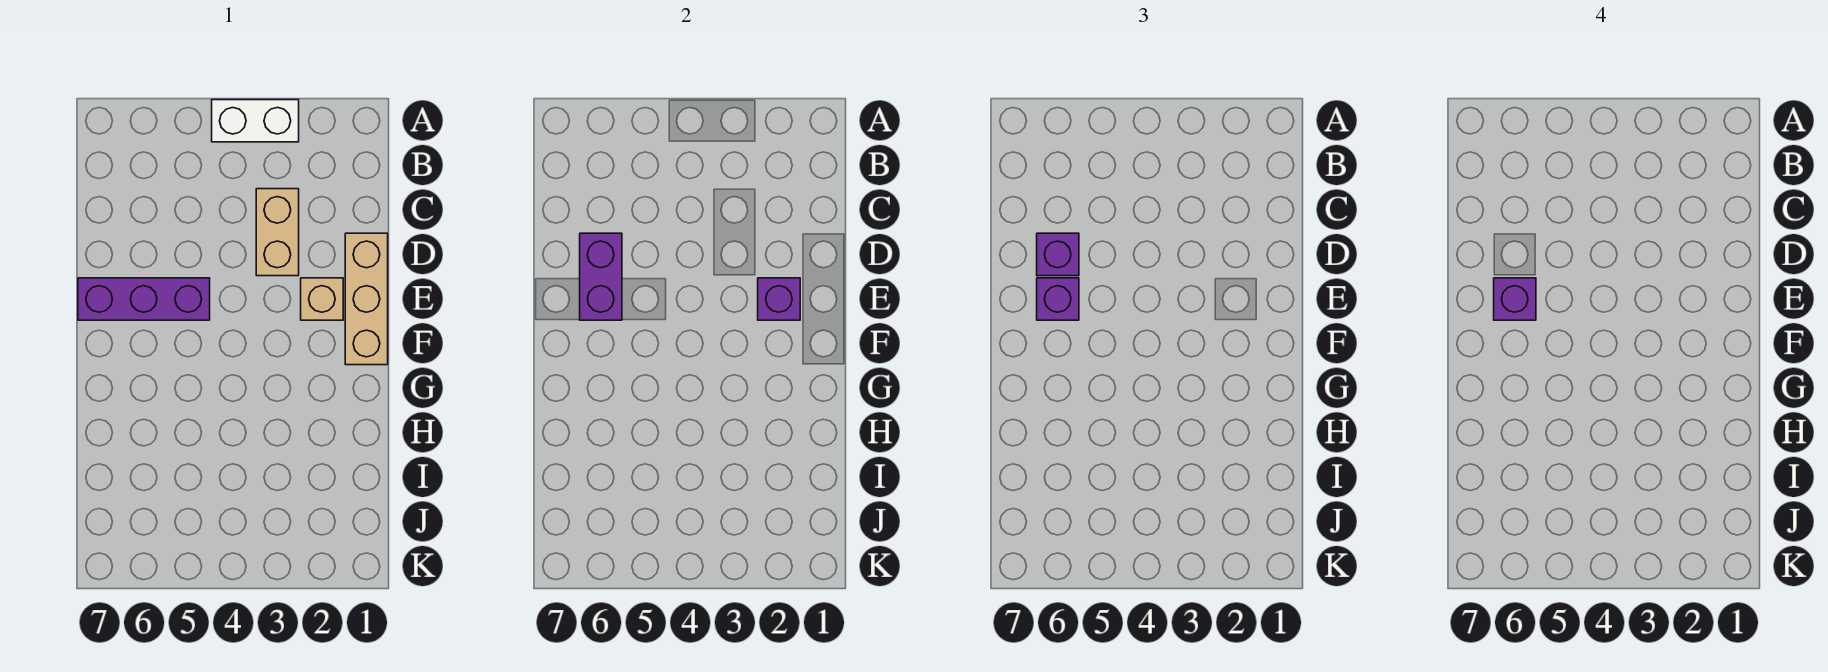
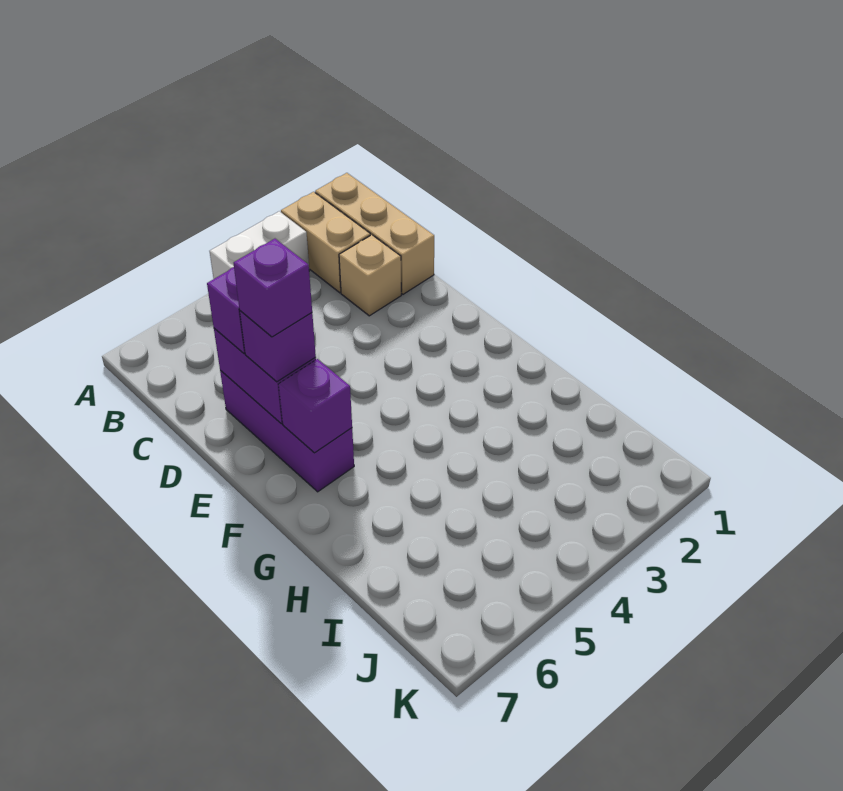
tan 1x2 brick [256,189,299,276] -> tan 1x2 brick moved to [281,192,370,293]
tan 1x3 brick [345,233,388,365] -> tan 1x3 brick moved to [315,173,434,294]
tan 1x1 brick [301,278,343,320] -> tan 1x1 brick moved to [339,235,401,316]
purple 1x1 brick [758,278,800,320] -> purple 1x1 brick moved to [279,359,352,453]
purple 1x3 brick [78,278,210,320] -> purple 1x3 brick turned to [220,371,354,492]

